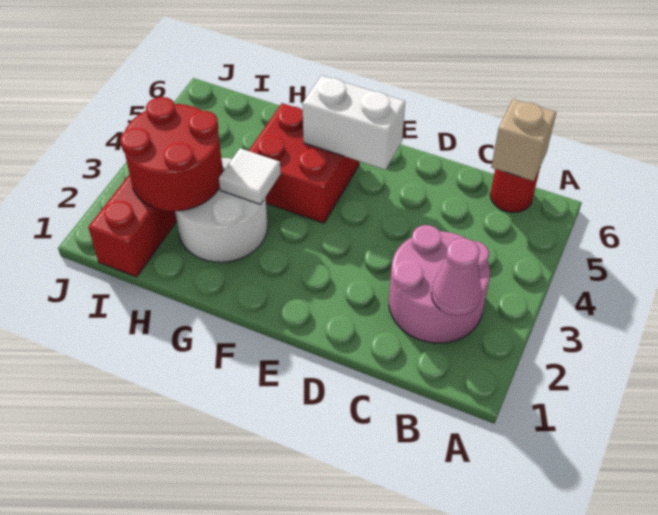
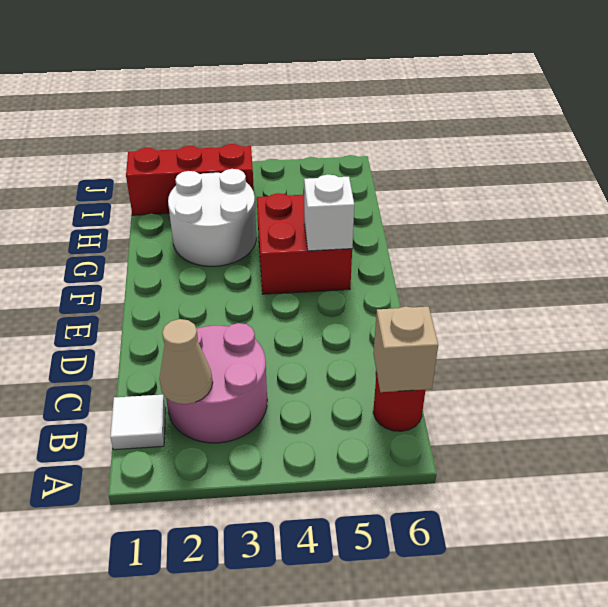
pink 1x1 cone [431,238,482,316] -> tan 1x1 cone [159,319,213,404]
white 1x2 brick [302,75,405,170] -> white 1x1 brick [304,175,354,251]
white 1x1 tile [219,148,281,204] -> white 1x1 tile moved to [110,395,165,450]
red 2x2 round brick [120,97,223,211] -> none

